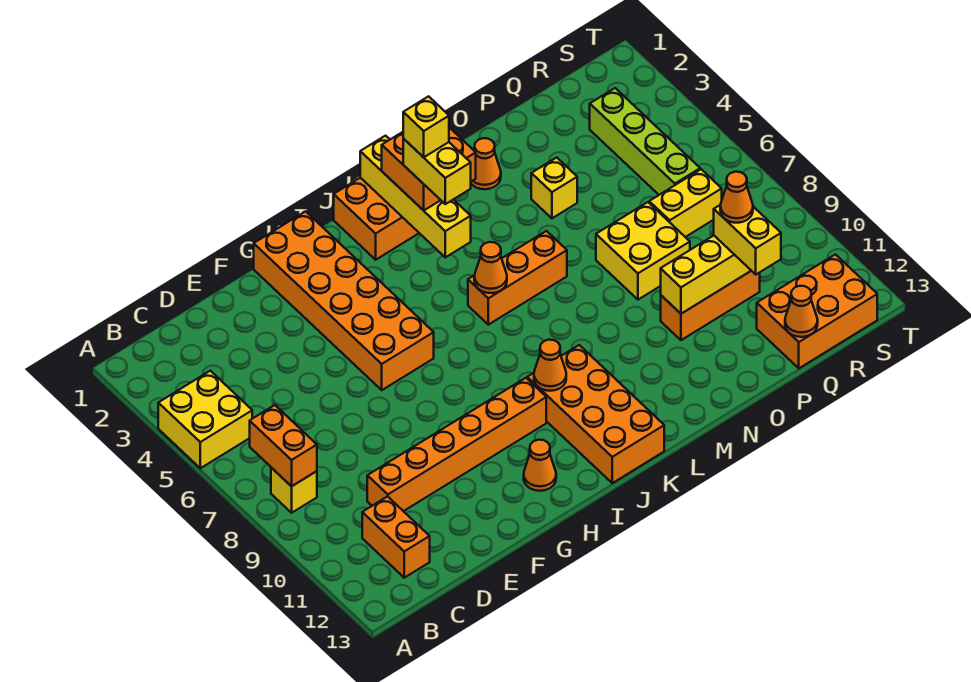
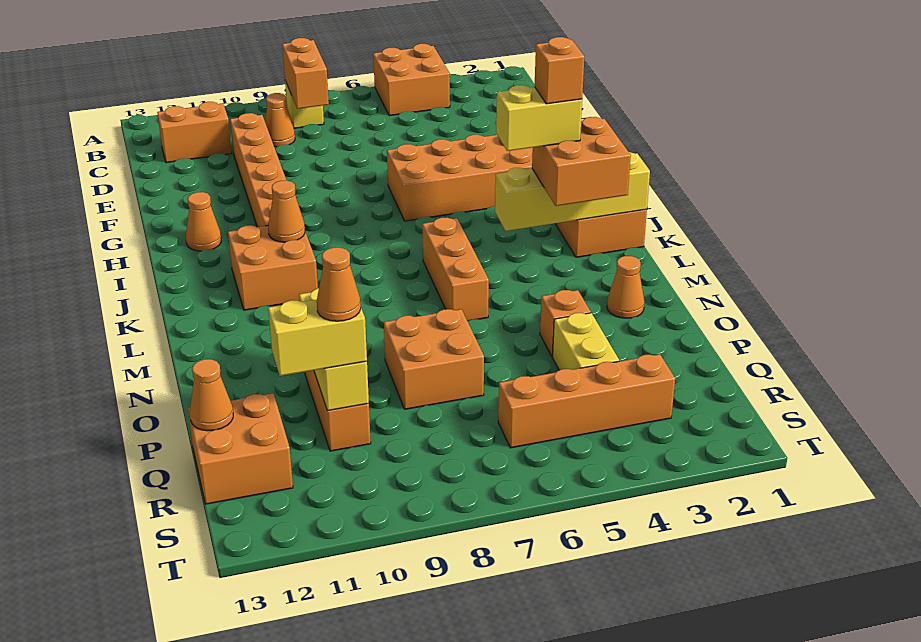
yellow 2x2 brick [158,371,252,468] -> orange 2x2 brick [373,44,450,116]
orange 1x2 brick [250,405,317,486] -> orange 1x2 brick turned to [282,38,329,109]
orange 2x4 brick [527,345,664,483] -> orange 2x2 brick [228,225,318,310]
yellow 1x1 brick [403,96,449,157] -> orange 1x1 brick [535,37,584,104]
orange 1x1 cone [474,242,507,293] -> orange 1x1 cone moved to [265,93,295,147]
yellow 1x1 brick [531,158,577,218] -> orange 1x1 brick [540,290,591,357]
yellow 2x2 brick [596,202,690,300] -> orange 2x2 brick [384,309,484,409]
yellow 1x2 brick [649,169,722,237] -> yellow 1x2 brick moved to [553,313,619,370]
orange 2x3 brick [757,254,877,368] -> orange 2x2 brick [188,394,293,504]
lime 1x4 brick [590,88,700,195] -> orange 1x4 brick [498,354,675,448]

